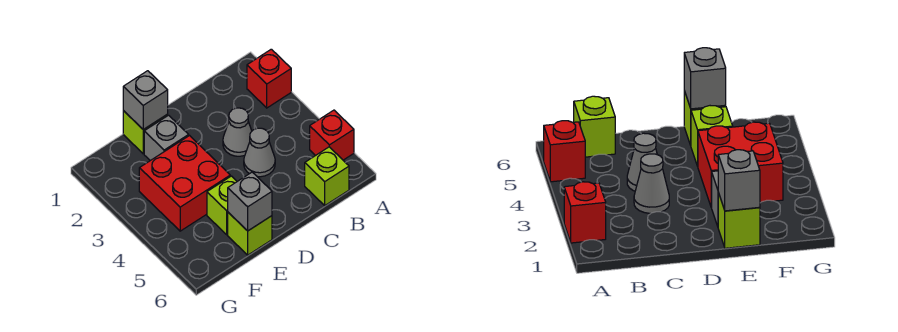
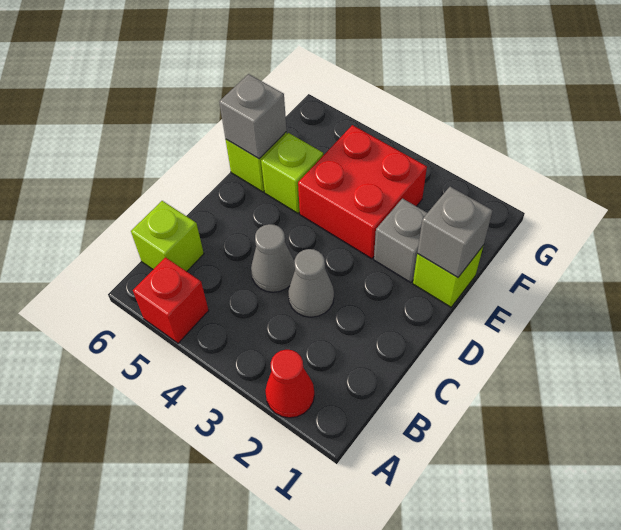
red 1x1 brick [247,49,291,108] -> red 1x1 cone [265,350,314,418]

